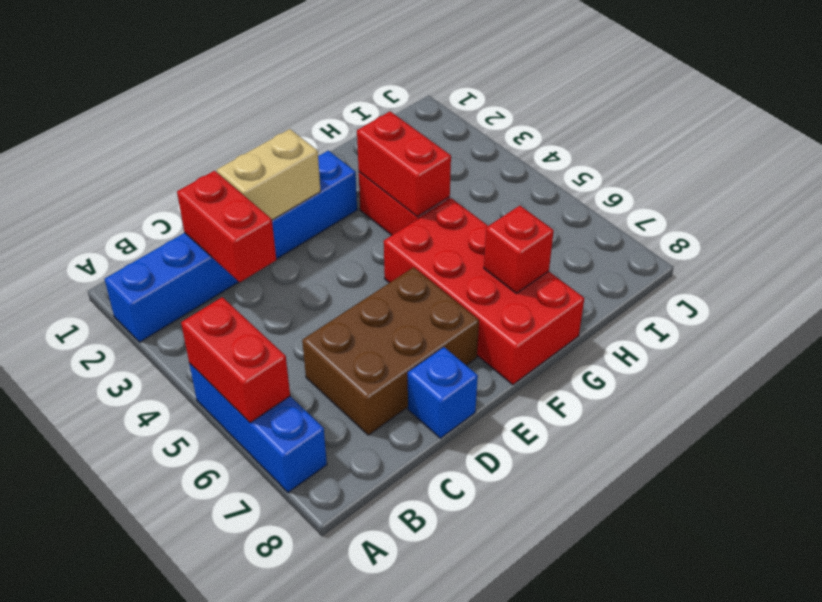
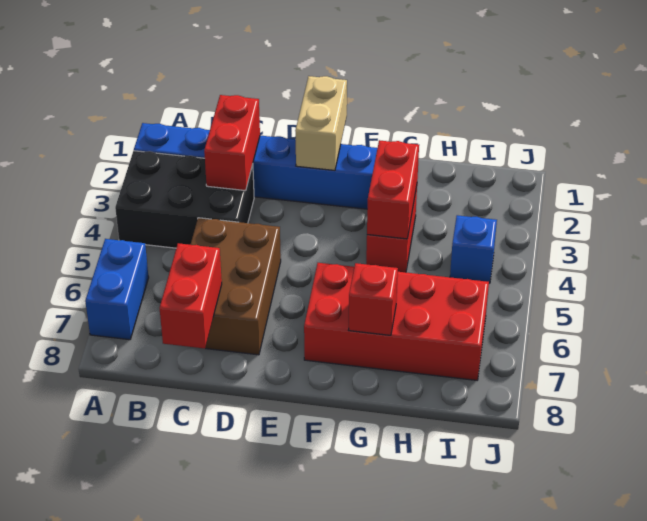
none -> black 2x3 brick [115,151,254,248]
blue 1x3 brick [189,363,327,492] -> blue 1x2 brick [85,239,149,340]
red 1x2 brick [181,297,290,423] -> red 1x2 brick moved to [160,243,222,349]
brown 2x3 brick [302,267,479,435] -> brown 2x3 brick turned to [191,218,281,355]
tan 1x2 brick [217,129,321,220] -> tan 1x2 brick turned to [295,76,347,171]
blue 1x1 brick [408,347,478,438] -> blue 1x1 brick moved to [450,215,497,283]
red 2x4 brick [384,198,584,385] -> red 2x4 brick turned to [304,263,489,380]

